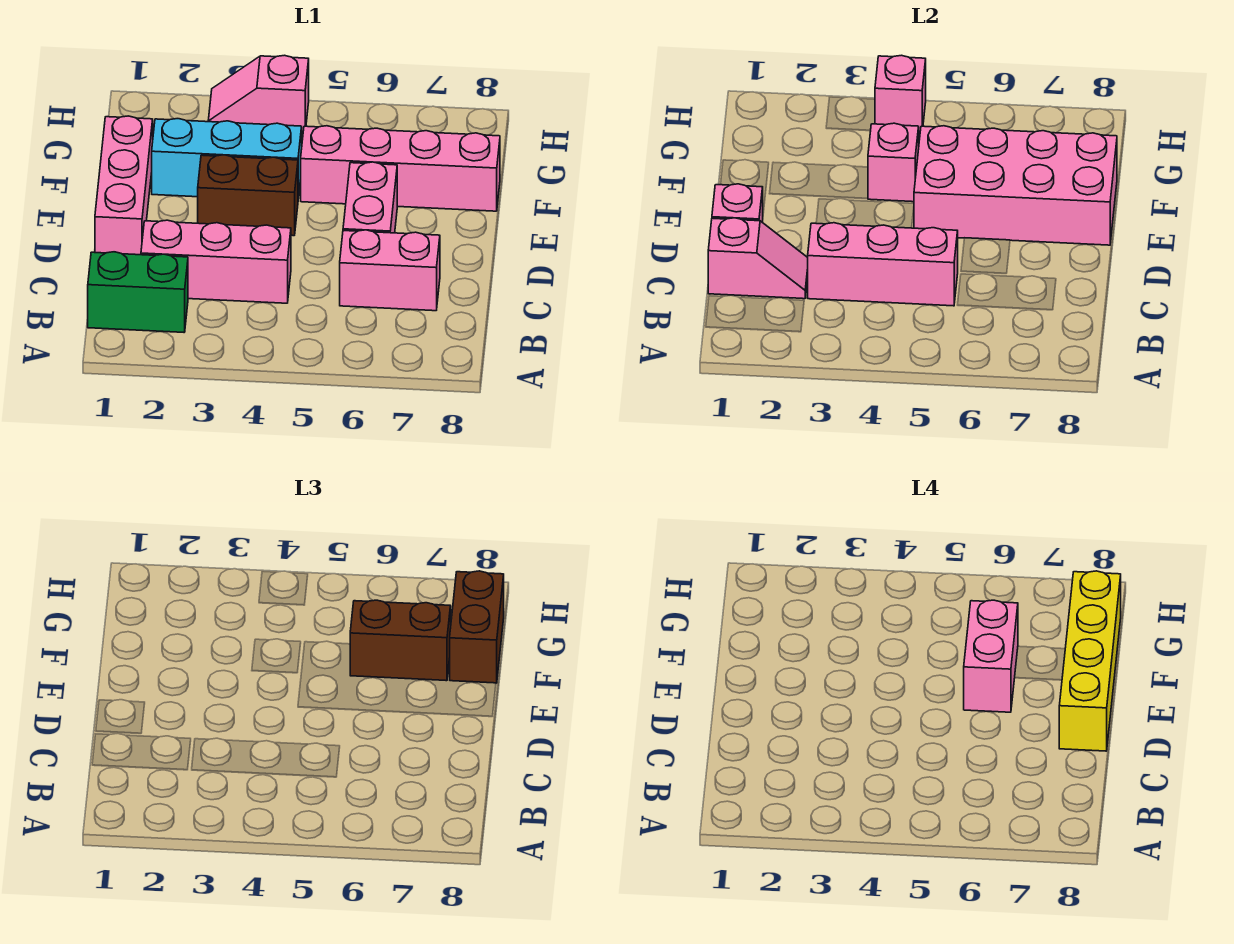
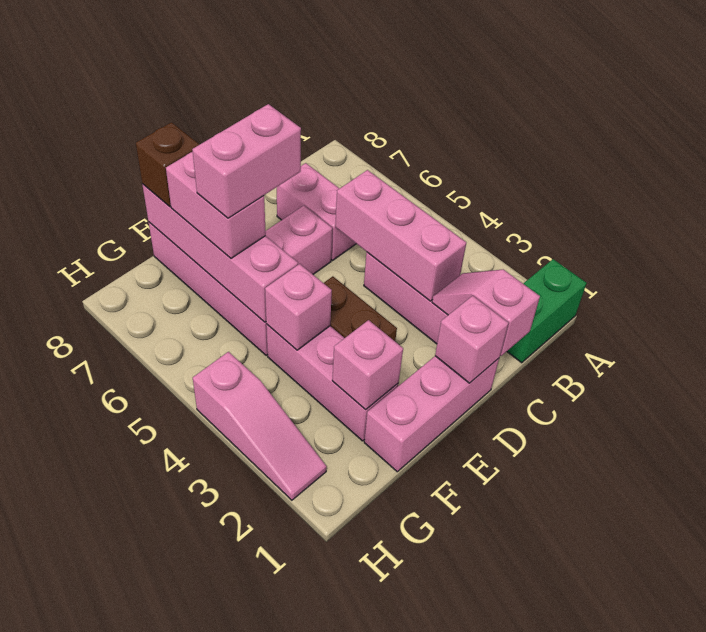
green 1x2 brick [88,252,188,332] -> green 1x2 brick turned to [507,259,587,363]
yellow 1x4 brick [1059,571,1121,751] -> none
pink 2x4 brick [914,126,1117,245] -> pink 1x4 brick [142,184,298,322]
cyan 1x3 brick [152,119,302,198] -> pink 1x3 brick [266,324,398,441]
brown 1x2 brick [350,600,451,681] -> pink 1x2 brick [166,152,266,258]
brown 1x2 brick [450,571,504,683] -> brown 1x1 brick [136,122,200,207]
pink 1x2 slope [208,55,309,134] -> pink 1x3 slope [193,352,327,500]
pink 1x1 brick [875,55,926,134] -> pink 1x1 brick moved to [332,320,403,410]

